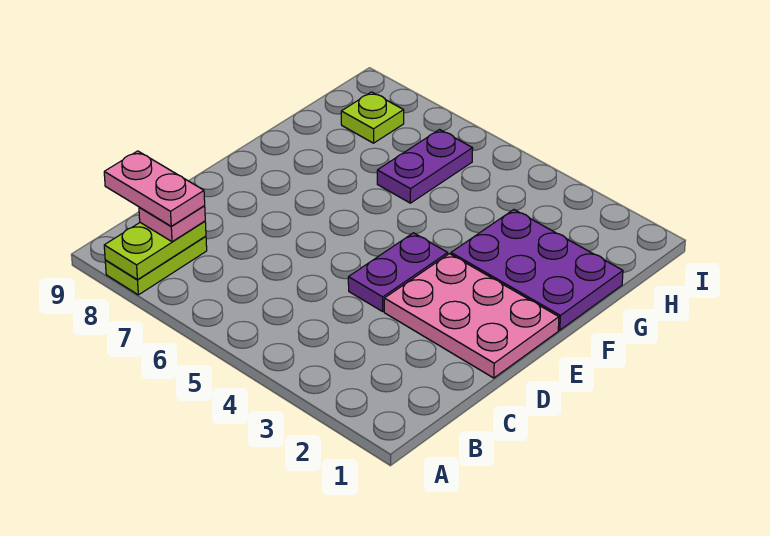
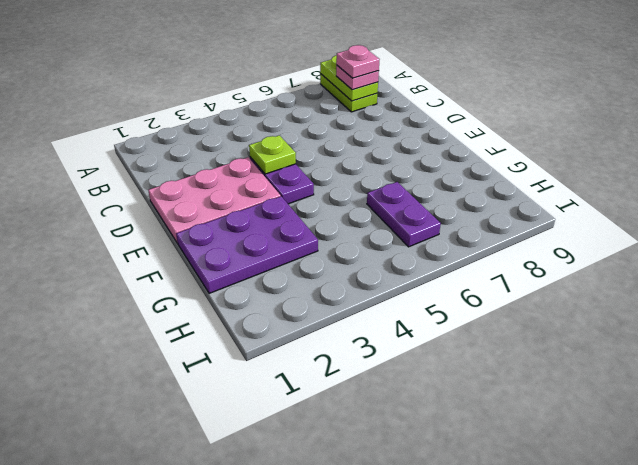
pink 1x2 plate [104,151,205,226] -> pink 1x1 plate [336,45,380,78]
lime 1x1 plate [341,92,404,143] -> lime 1x1 plate moved to [249,135,296,174]

